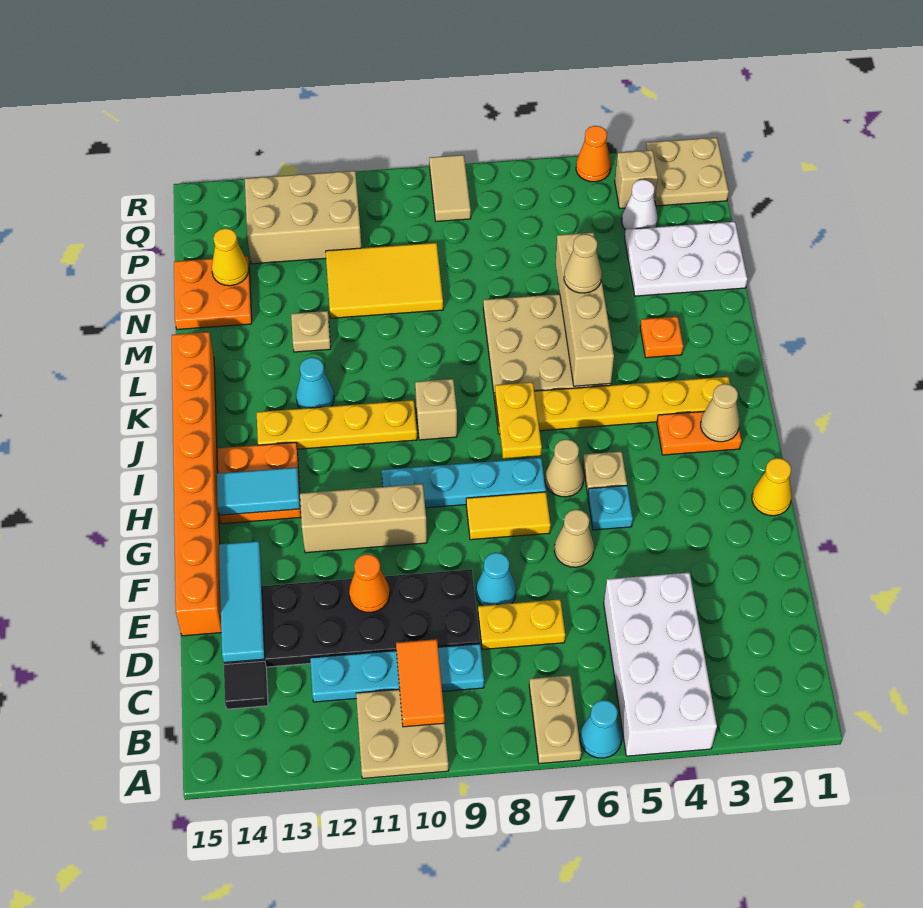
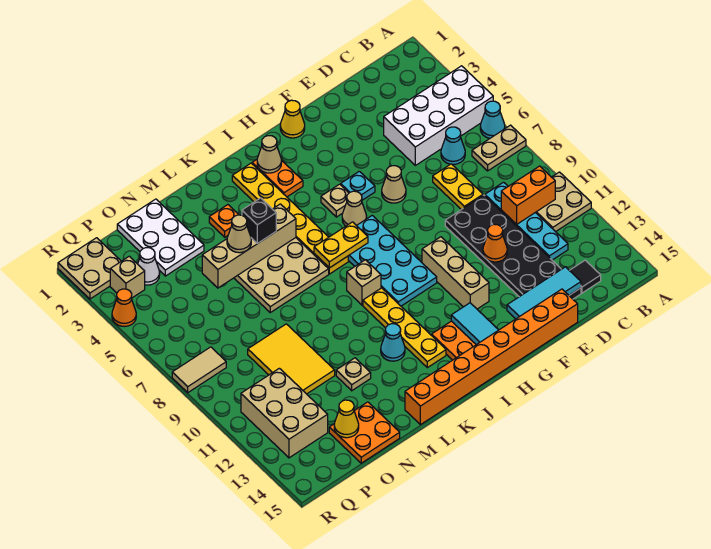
orange 1x2 tile [396,639,445,727] -> orange 1x2 brick [501,166,555,224]
cyan 1x1 cone [476,553,516,606] -> cyan 1x1 cone moved to [441,127,465,164]
yellow 1x2 tile [466,492,551,540] -> none
cyan 1x4 plate [382,458,546,508] -> cyan 2x4 plate [348,215,437,306]
none -> black 1x1 brick [242,198,276,244]

